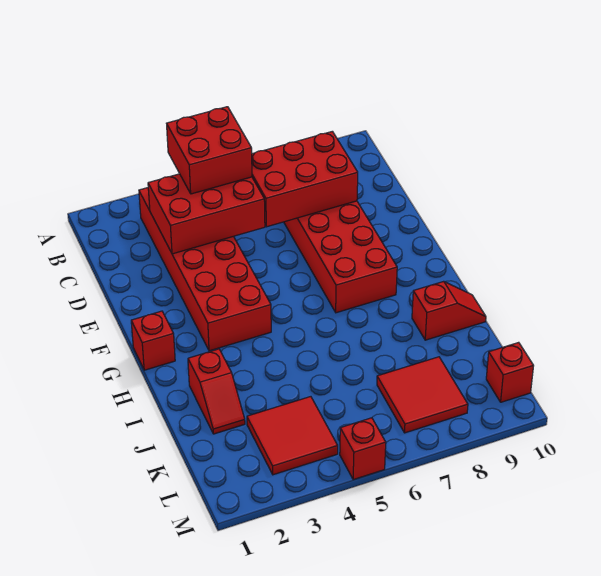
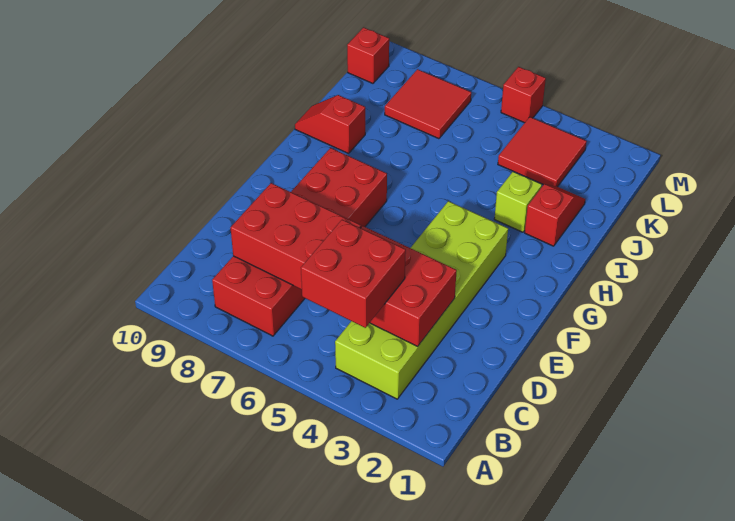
red 2x6 brick [139,188,271,351] -> lime 2x6 brick [335,201,508,399]
red 1x1 brick [131,311,175,370] -> none
none -> lime 1x1 brick [494,172,542,232]

